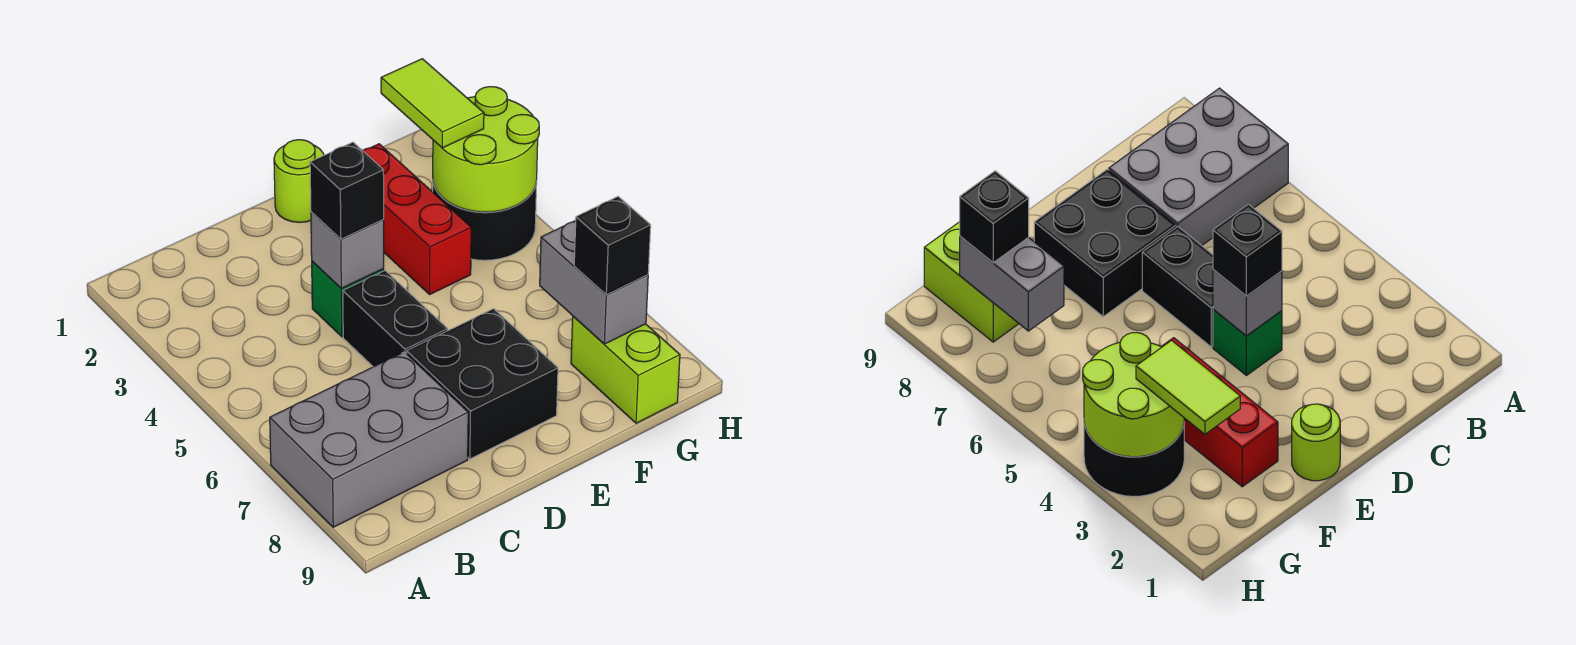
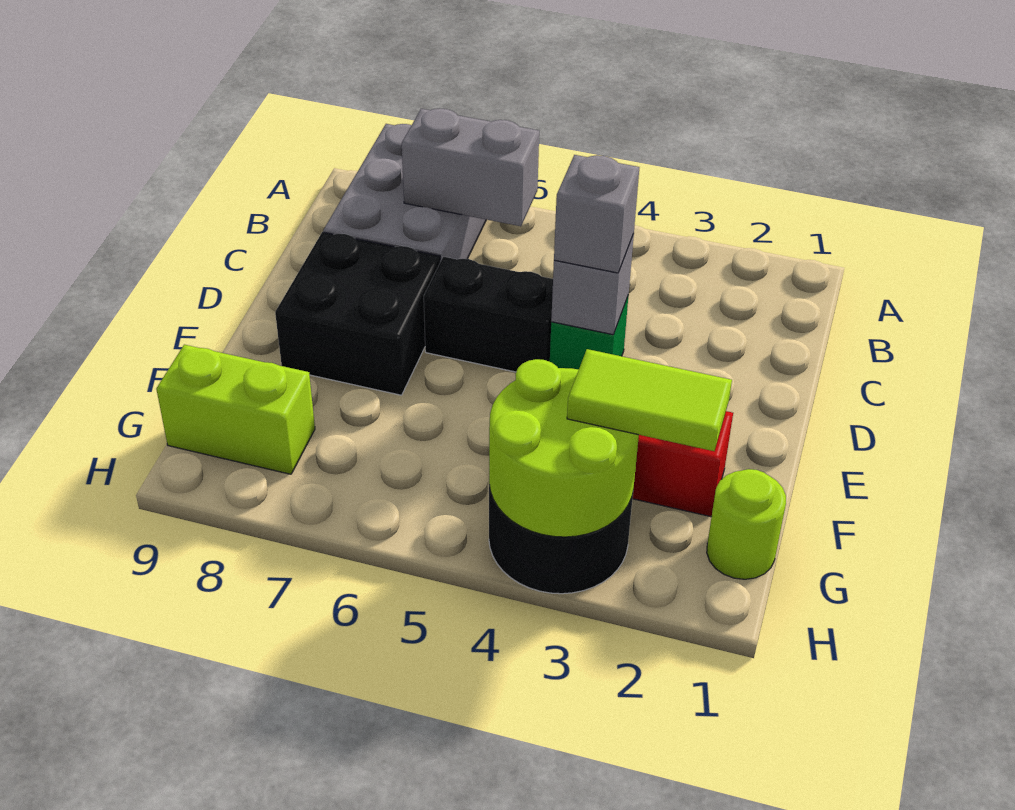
black 1x1 brick [310,142,384,239] -> grey 1x1 brick [554,155,639,273]
lime 1x1 round brick [274,140,324,222] -> lime 1x1 round brick moved to [707,469,786,579]
grey 1x2 brick [540,220,648,344] -> grey 1x2 brick moved to [402,108,539,226]
black 1x1 brick [574,197,651,295] -> none

